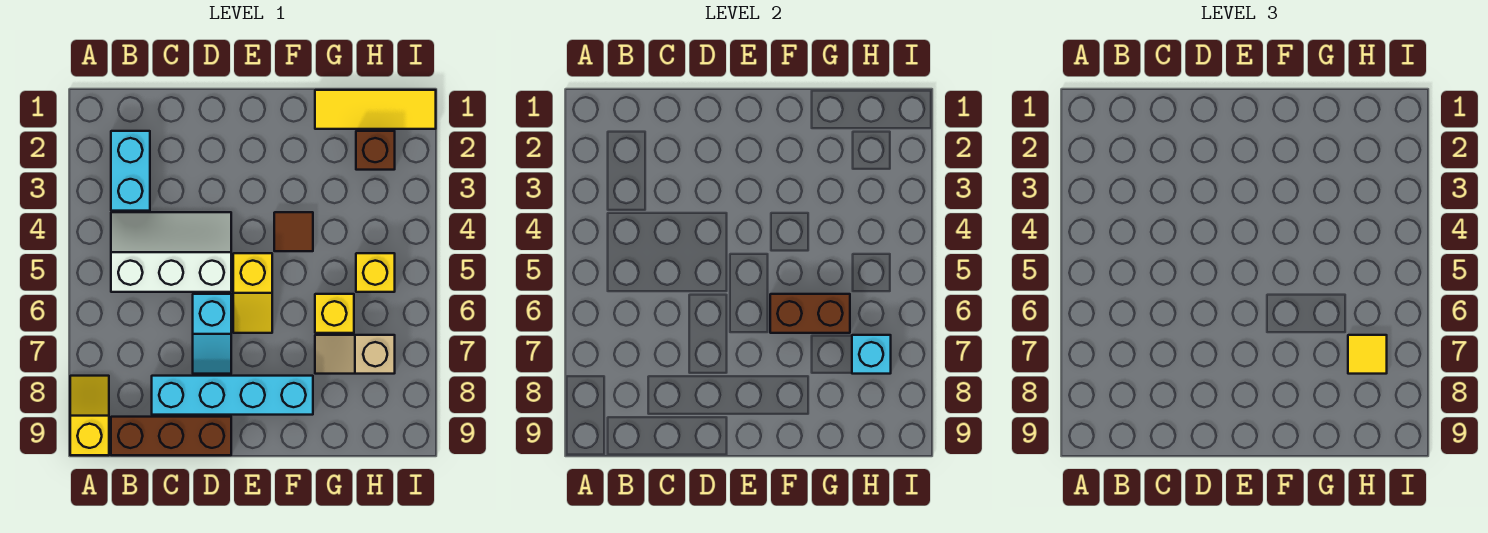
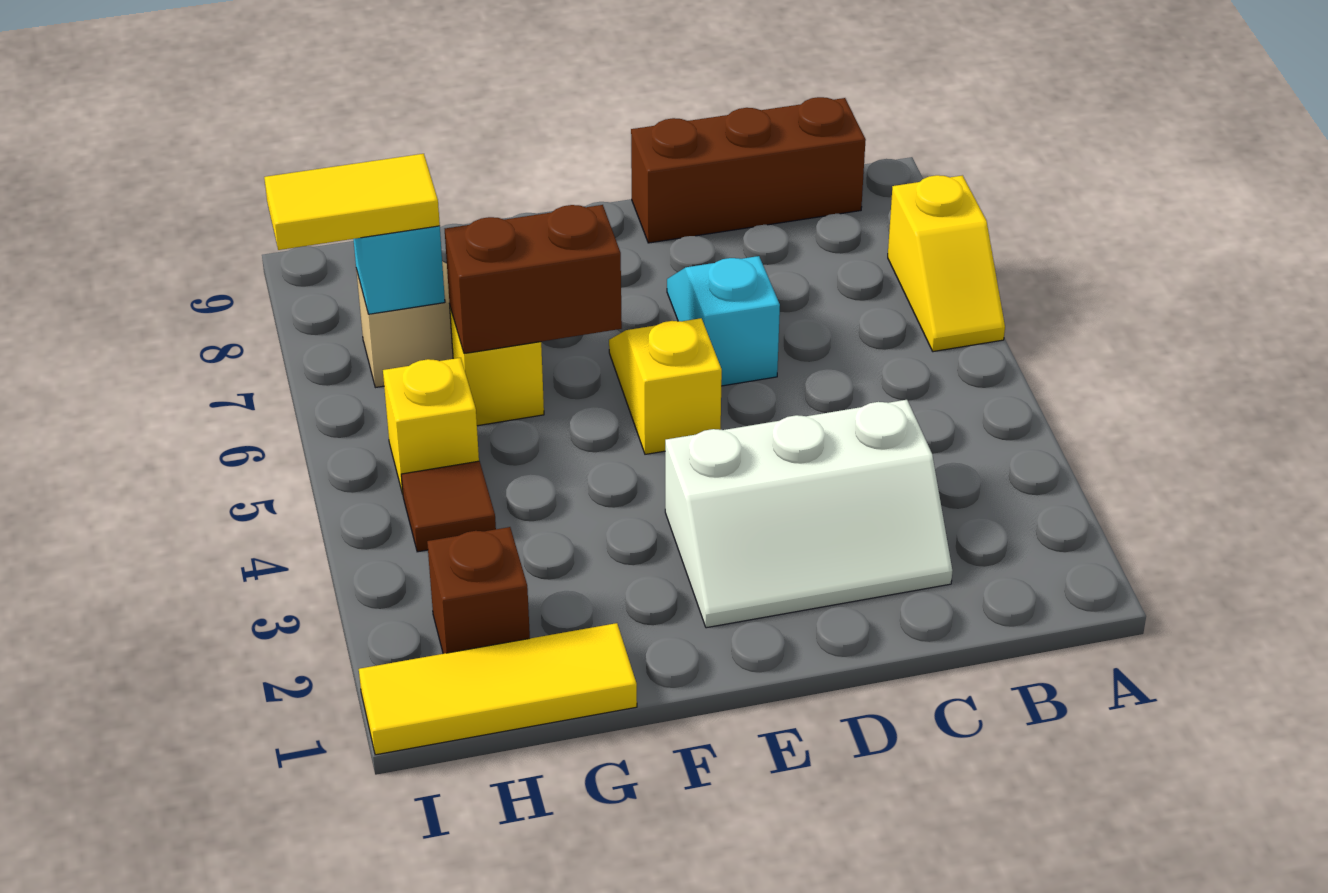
yellow 1x2 slope [70,376,109,455] -> yellow 1x2 slope moved to [888,175,1005,352]
cyan 1x2 brick [111,131,150,211] -> none
white 2x3 slope [111,212,231,292] -> white 2x3 slope moved to [665,400,952,628]
cyan 1x4 brick [152,376,313,415] -> none
brown 1x1 tile [274,212,313,251] -> brown 1x1 tile moved to [401,461,496,552]
yellow 1x1 tile [1348,335,1387,374] -> yellow 1x2 tile [264,154,440,250]

